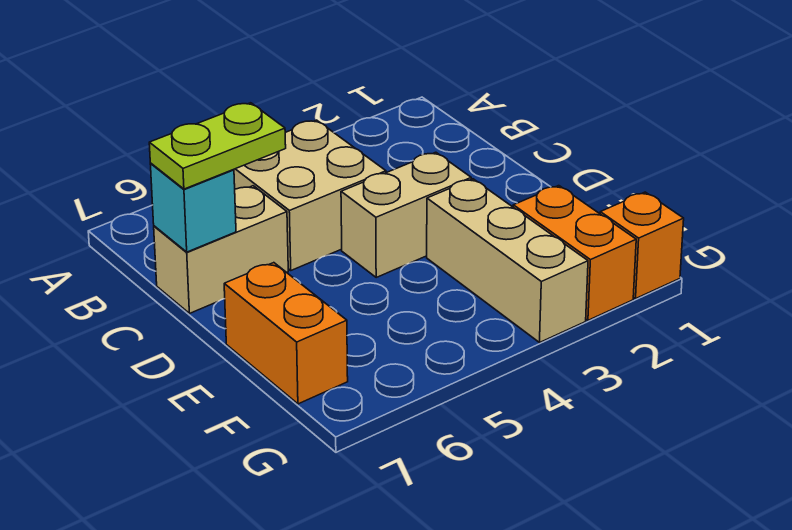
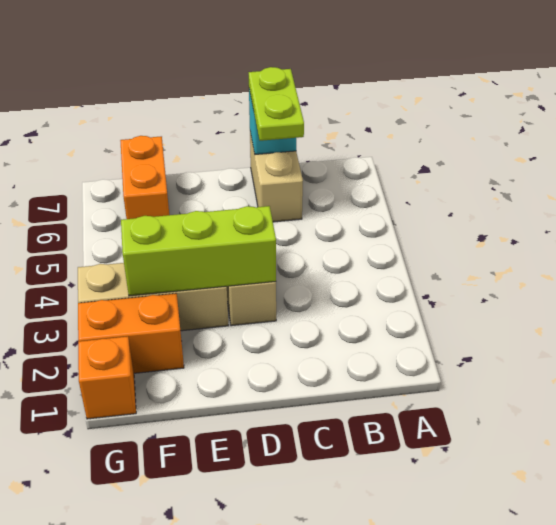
tan 2x2 brick [234,120,386,270] -> none
none -> lime 1x3 brick [121,206,276,296]
orange 1x2 brick [224,263,348,404] -> orange 1x2 brick turned to [120,136,169,219]

